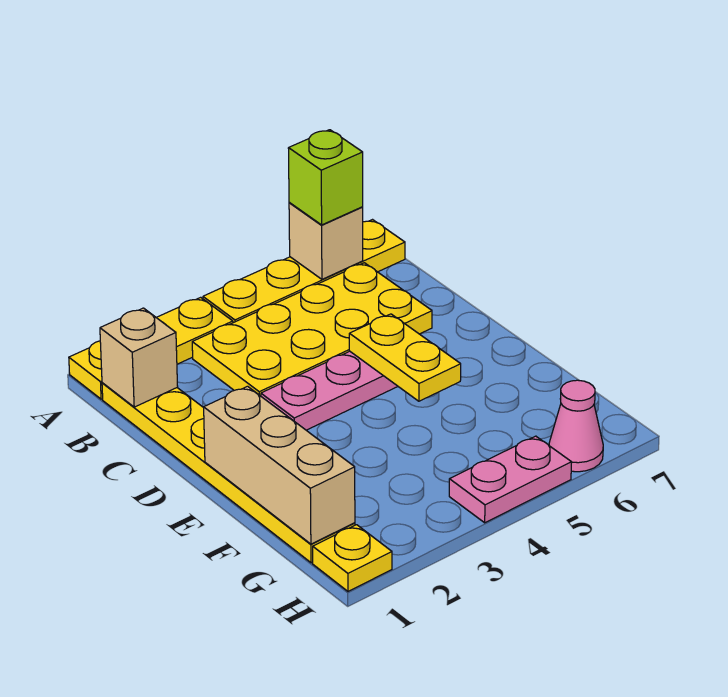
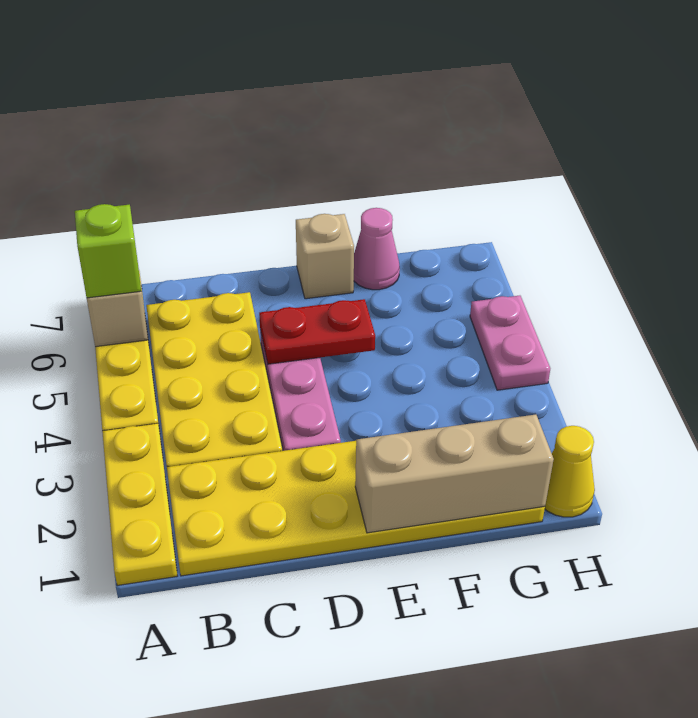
yellow 1x6 plate [102,383,355,563] -> yellow 2x6 plate [167,441,545,576]
tan 1x1 brick [100,308,178,407] -> tan 1x1 brick moved to [296,214,354,299]
yellow 1x2 plate [349,314,461,401] -> red 1x2 plate [259,299,375,364]
yellow 1x1 plate [313,525,392,591] -> yellow 1x1 cone [545,426,595,517]
pink 1x1 cone [549,380,603,472] -> pink 1x1 cone moved to [354,208,400,290]

